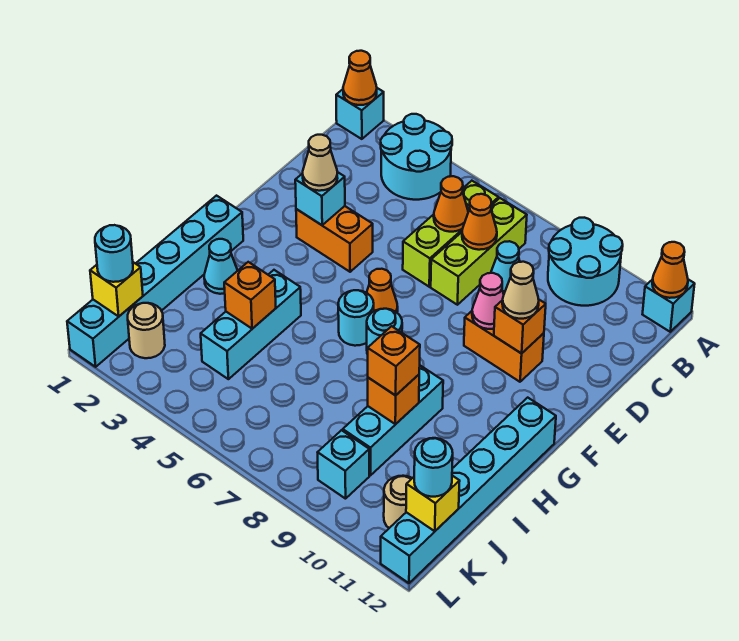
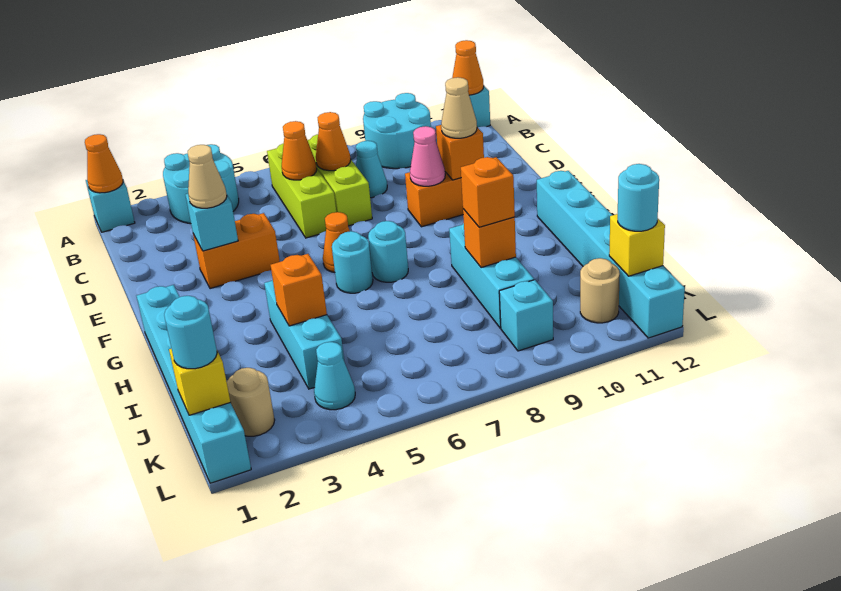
cyan 1x1 cone [204,239,238,294] -> cyan 1x1 cone moved to [314,342,355,410]

